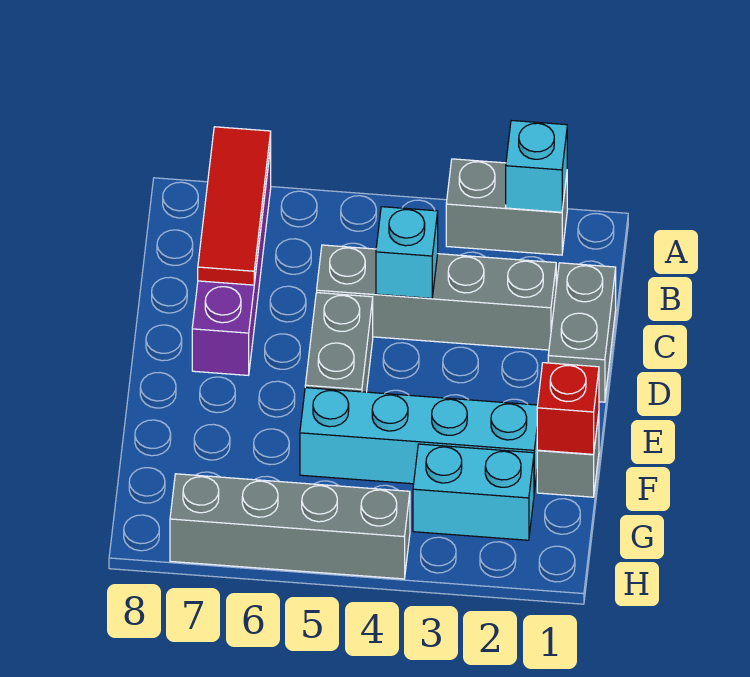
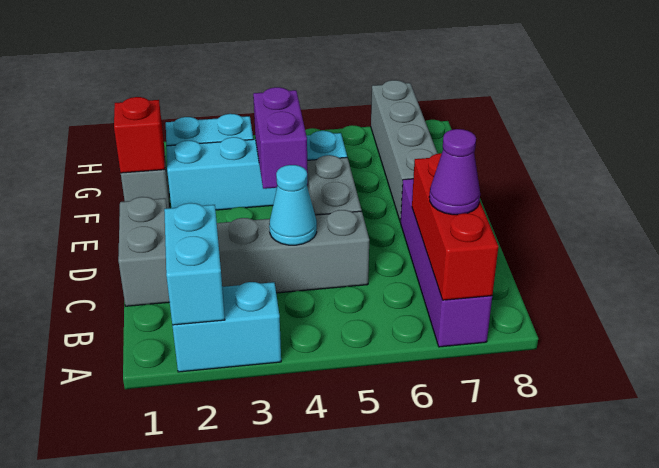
grey 1x2 brick [446,159,567,255] -> cyan 1x2 brick [172,282,281,372]
cyan 1x1 brick [506,120,567,212] -> cyan 1x2 brick [164,203,225,325]
red 1x3 tile [198,127,271,285] -> red 1x3 brick [412,153,498,300]
none -> purple 1x1 cone [429,129,480,215]
cyan 1x1 brick [376,207,438,298] -> cyan 1x1 cone [269,165,317,245]
none -> purple 1x2 brick [253,87,308,189]
grey 1x4 brick [170,474,410,579] -> grey 1x4 brick turned to [371,80,438,222]

